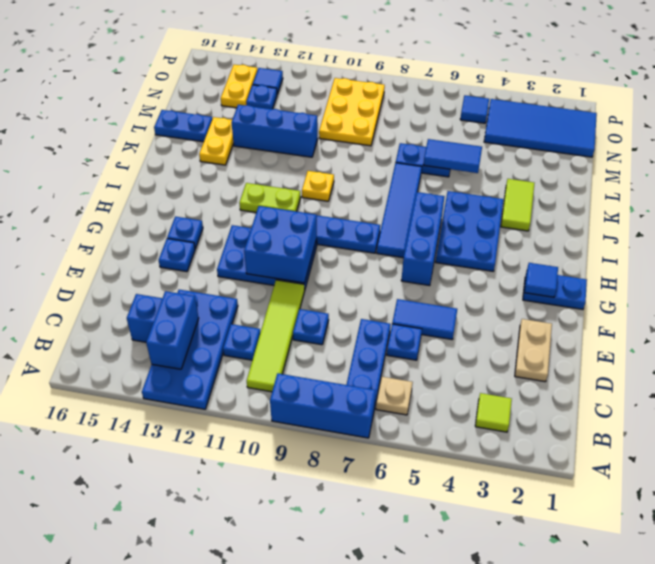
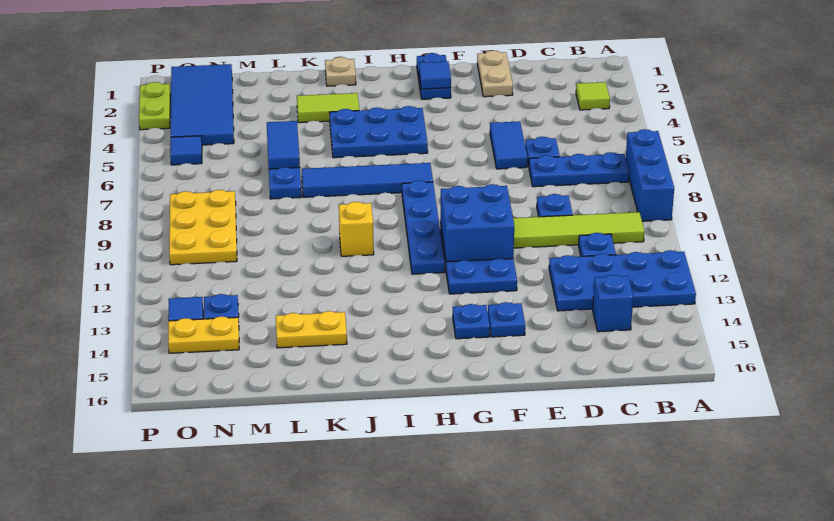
tan 1x1 plate [376,377,413,415] -> tan 1x1 plate moved to [325,57,356,86]
blue 1x2 brick [146,291,199,369] -> none
tan 1x2 plate [515,319,552,382] -> tan 1x2 plate turned to [477,50,513,97]
blue 1x3 brick [401,192,445,286] -> none
lime 1x2 plate [239,183,301,212] -> lime 1x2 plate moved to [139,82,170,130]
yellow 1x1 plate [302,171,334,201] -> yellow 1x1 brick [339,202,374,256]
blue 1x3 brick [232,105,318,157] -> none
blue 1x2 plate [154,110,212,142] -> none
yellow 2x3 plate [319,78,385,146] -> yellow 2x3 plate turned to [169,190,237,265]

